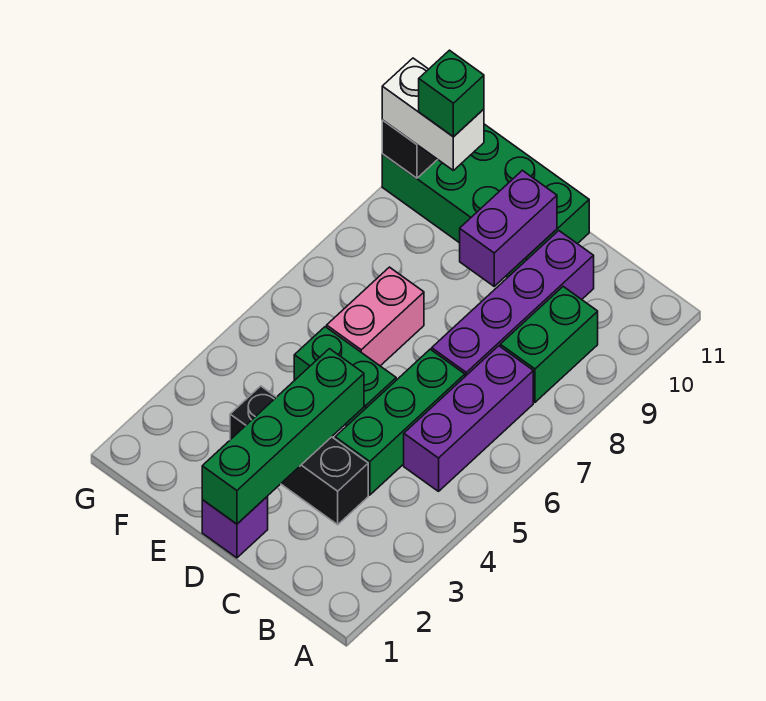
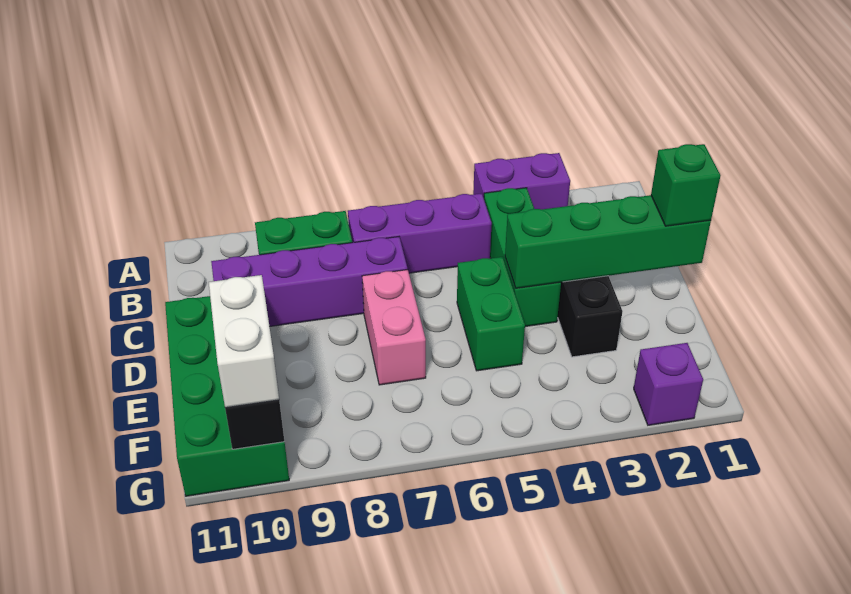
green 1x3 brick [335,349,465,495] -> green 1x3 brick turned to [484,188,561,327]
purple 1x1 brick [202,497,268,558] -> purple 1x1 brick moved to [634,343,703,425]
purple 1x2 brick [460,170,557,286] -> purple 1x2 brick moved to [473,153,570,210]
pink 1x2 brick [327,267,424,366] -> pink 1x2 brick turned to [362,270,426,385]
green 1x1 brick [419,50,484,137] -> green 1x1 brick moved to [651,144,720,226]

